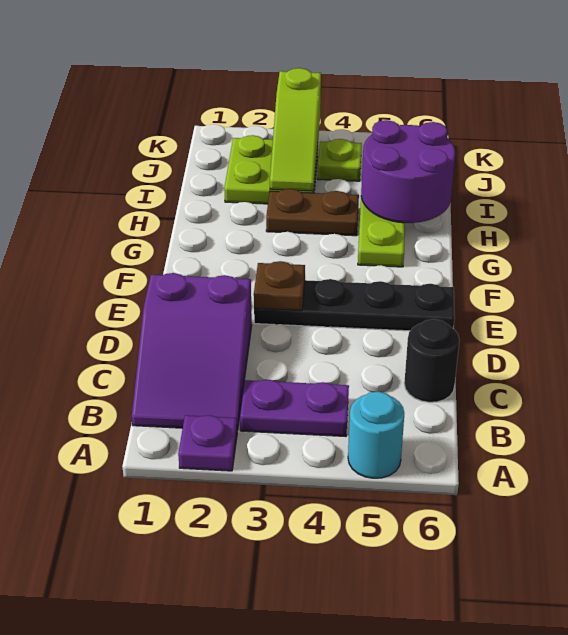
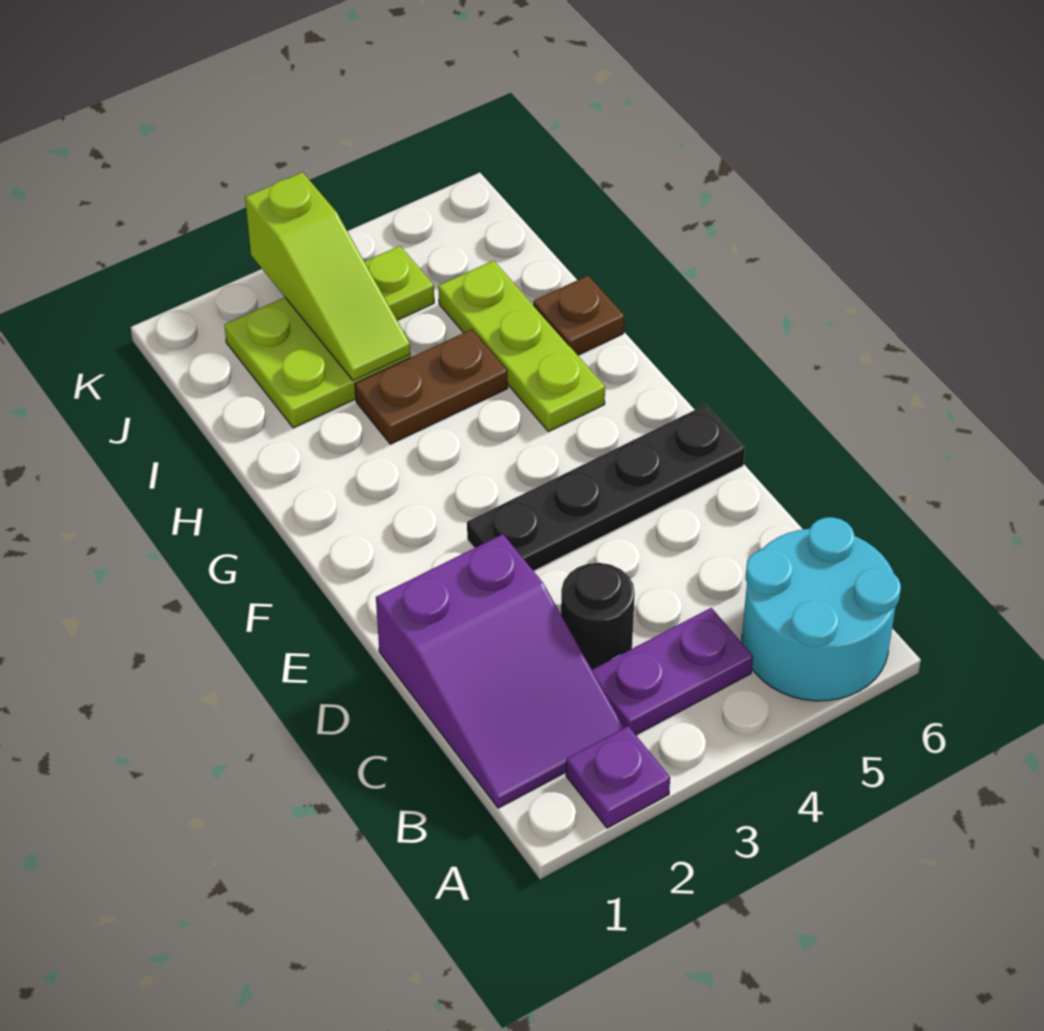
cyan 1x1 round brick [348,392,404,478] -> cyan 2x2 round brick [742,517,901,701]
black 1x1 round brick [404,319,460,402] -> black 1x1 round brick moved to [561,563,635,669]
brown 1x1 plate [254,261,305,311] -> brown 1x1 plate moved to [533,276,624,355]
purple 2x2 round brick [361,120,455,223] -> none

